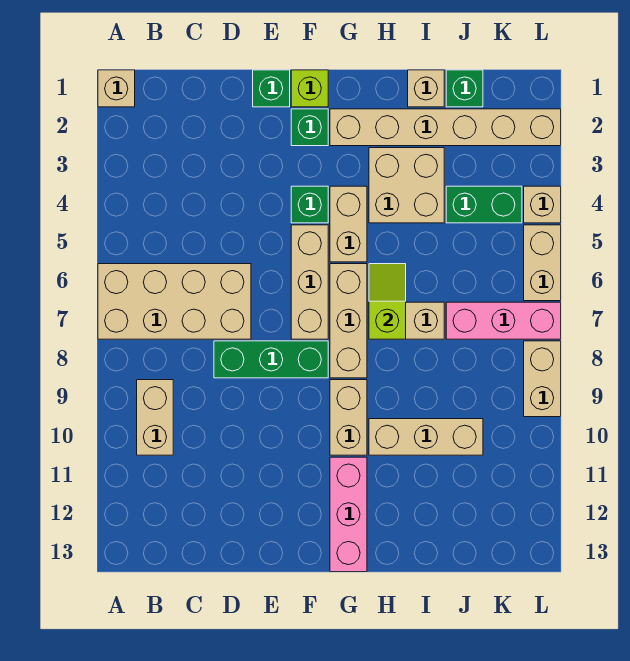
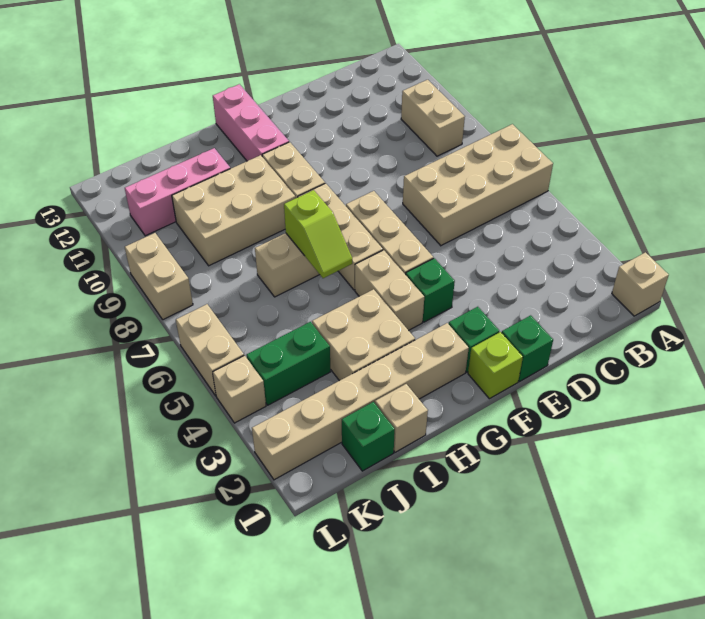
green 1x3 brick [214,341,328,378] -> none
tan 1x3 brick [369,419,483,455] -> tan 2x3 brick [172,155,295,266]
pink 1x3 brick [446,302,561,339] -> pink 1x3 brick moved to [125,148,230,236]

